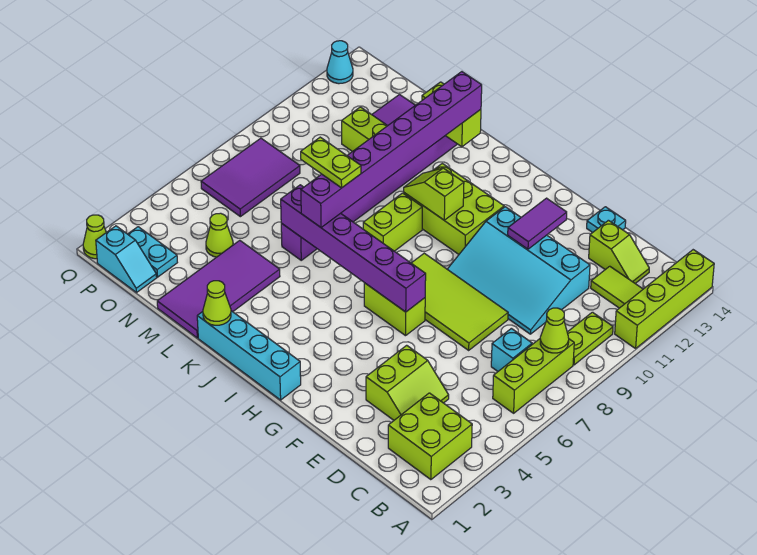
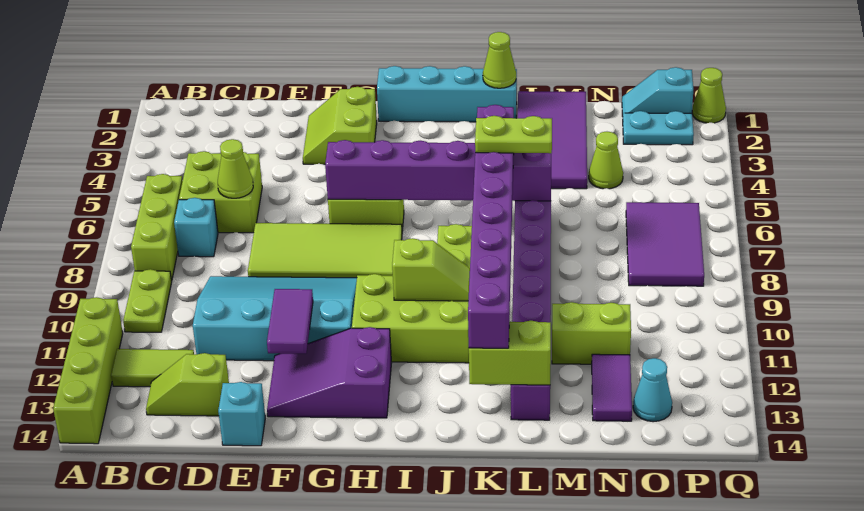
lime 2x2 brick [388,393,472,480] -> lime 2x2 brick moved to [179,151,262,233]
lime 1x1 cone [540,308,569,353] -> lime 1x1 cone moved to [218,139,253,198]
lime 2x2 slope [366,345,449,420] -> lime 2x2 slope moved to [303,87,377,164]
cyan 1x1 plate [587,207,626,233] -> cyan 1x1 brick [218,382,265,446]
none -> purple 2x3 slope [267,327,391,418]
cyan 1x1 cone [327,41,353,84] -> cyan 1x1 cone moved to [633,358,672,422]

